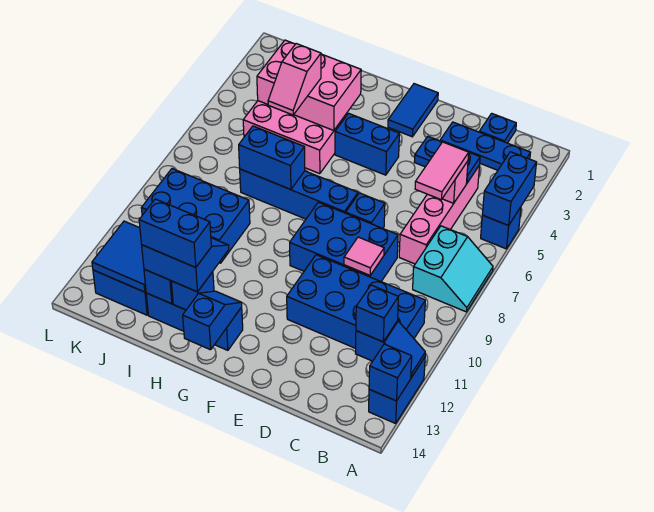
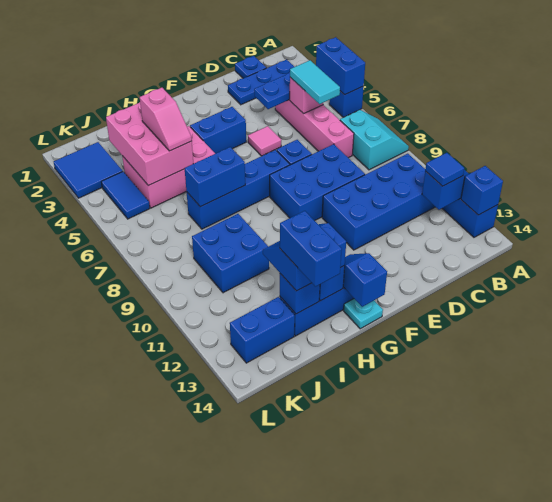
blue 1x1 brick [356,285,398,342] -> blue 1x1 tile [425,153,464,186]
pink 1x2 tile [415,142,469,200] -> cyan 1x2 tile [290,60,340,104]
pink 1x1 tile [344,237,384,275] -> pink 1x1 tile moved to [248,126,281,156]
blue 1x2 tile [388,84,438,137] -> blue 1x2 tile moved to [101,172,150,219]
none -> cyan 1x1 plate [344,299,383,329]
pink 2x3 brick [257,40,361,131] -> pink 2x3 brick turned to [106,102,193,186]
blue 1x2 brick [139,199,211,268] -> blue 1x2 brick turned to [280,211,342,287]
blue 2x3 brick [141,169,250,263] -> blue 2x2 brick [192,214,269,293]
blue 2x2 tile [92,221,146,292] -> blue 2x2 tile moved to [54,142,123,198]

